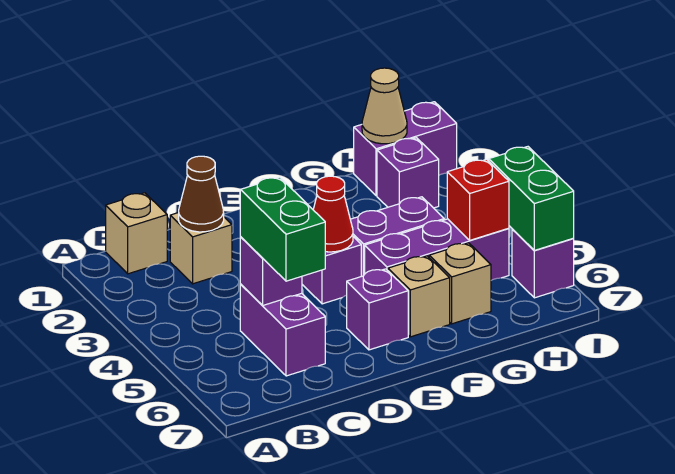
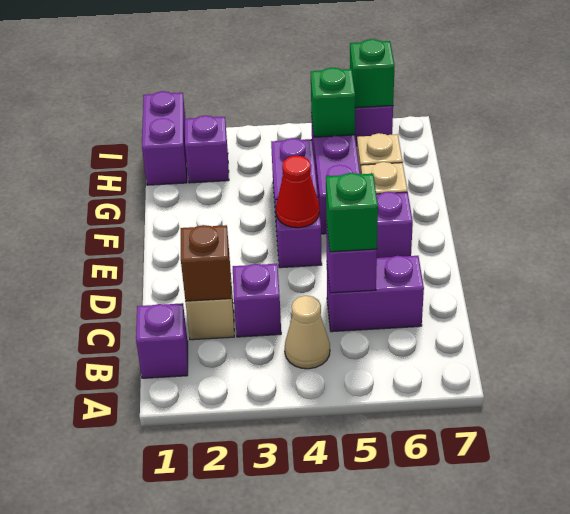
tan 1x1 brick [106,193,167,274] -> purple 1x1 brick [136,303,188,378]
brown 1x1 cone [179,156,224,232] -> brown 1x1 brick [181,225,231,301]
none -> purple 1x1 brick [233,264,281,337]
green 1x2 brick [240,177,325,281] -> green 1x1 brick [326,173,378,252]
tan 1x1 cone [362,68,407,144] -> tan 1x1 cone moved to [285,296,330,369]
red 1x1 brick [447,159,509,240] -> green 1x1 brick [311,67,355,137]
green 1x2 brick [489,147,574,250] -> green 1x1 brick [350,39,395,108]

